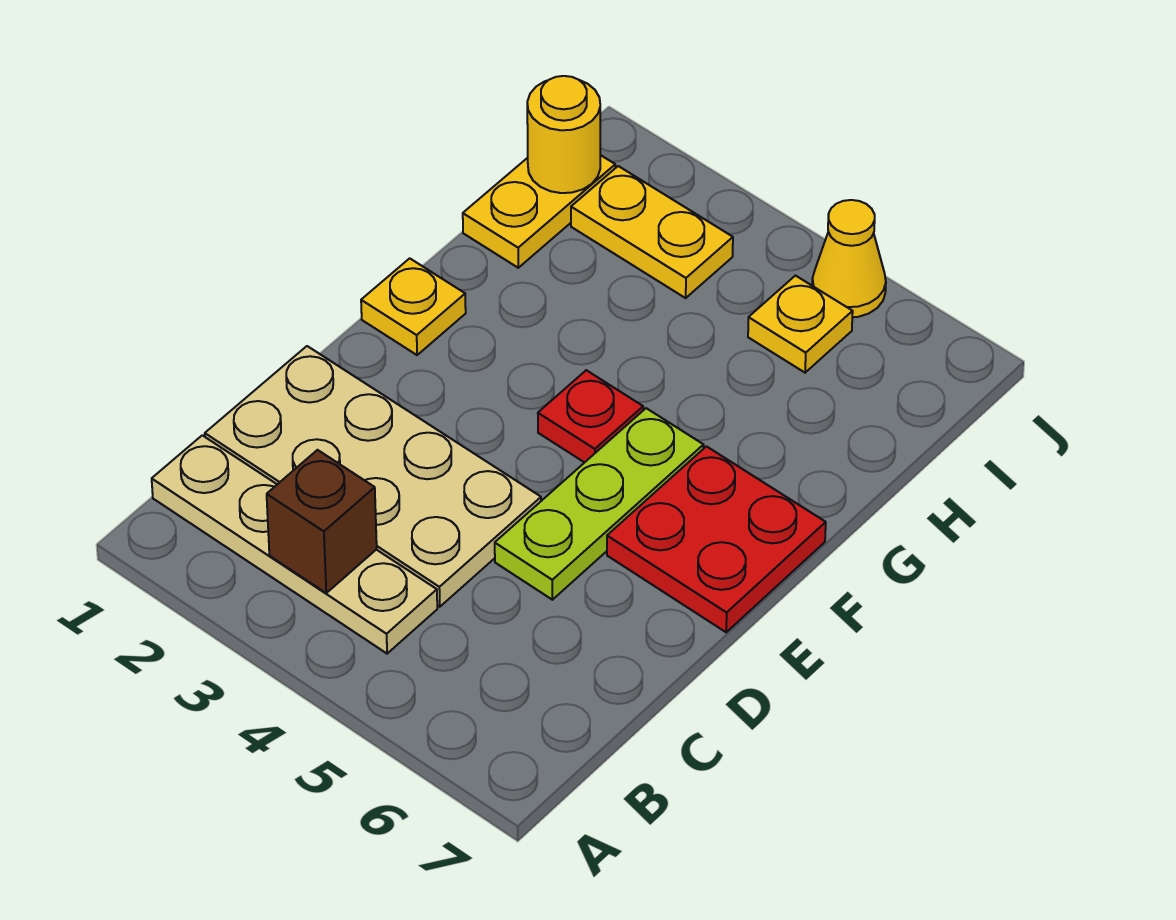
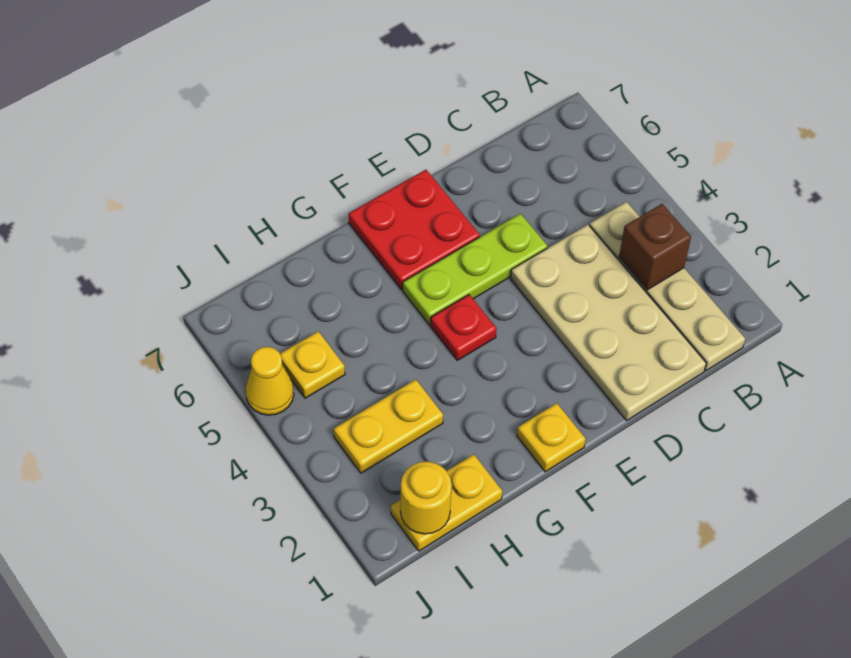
yellow 1x2 plate [571,166,733,298] -> yellow 1x2 plate turned to [334,379,443,473]

